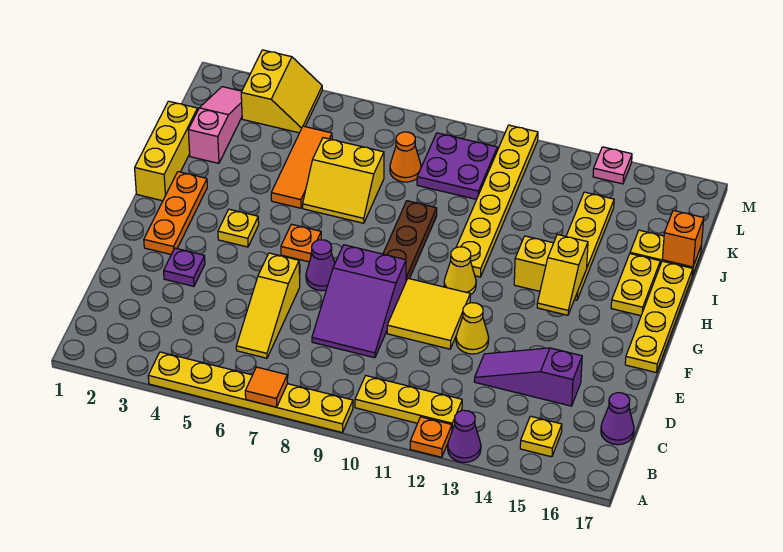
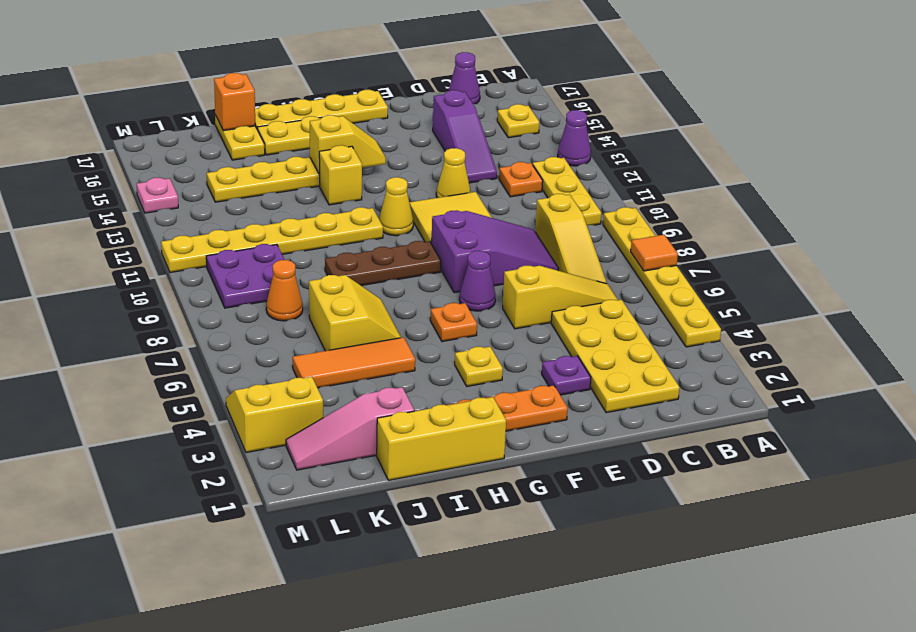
orange 1x1 plate [410,417,452,457] -> orange 1x1 plate moved to [499,162,543,197]
none -> yellow 2x4 plate [551,300,680,413]
none -> yellow 1x3 slope [535,194,607,284]

